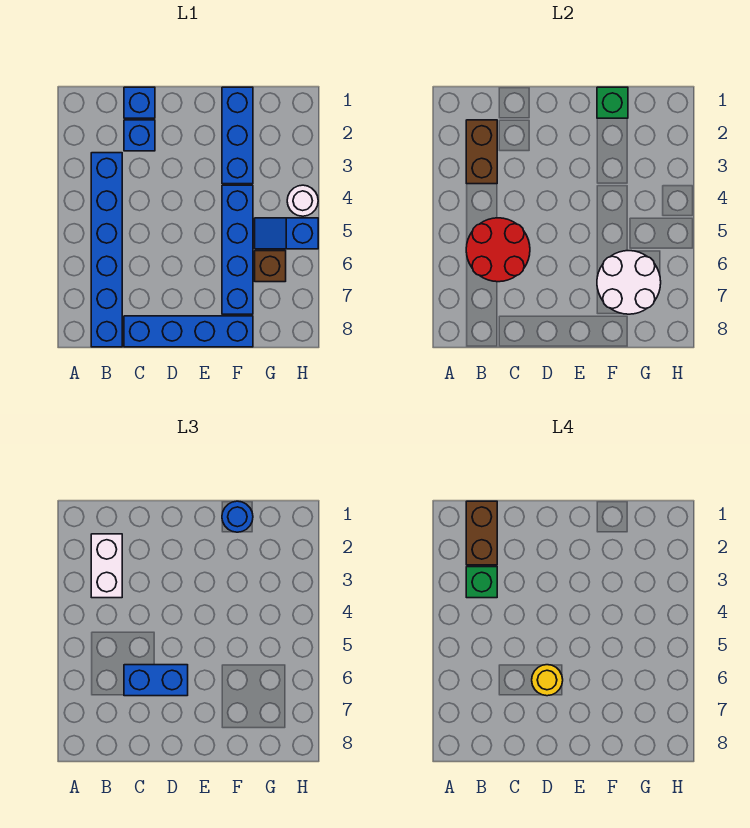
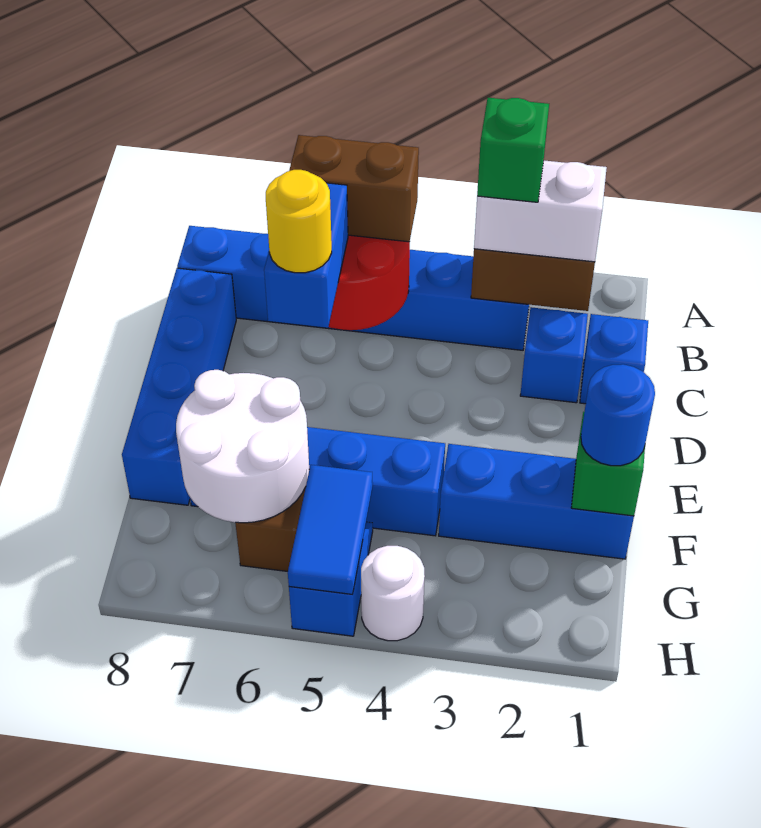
brown 1x2 brick [466,501,497,565] -> brown 1x2 brick moved to [289,135,419,242]
none -> blue 1x2 tile [288,465,373,594]

